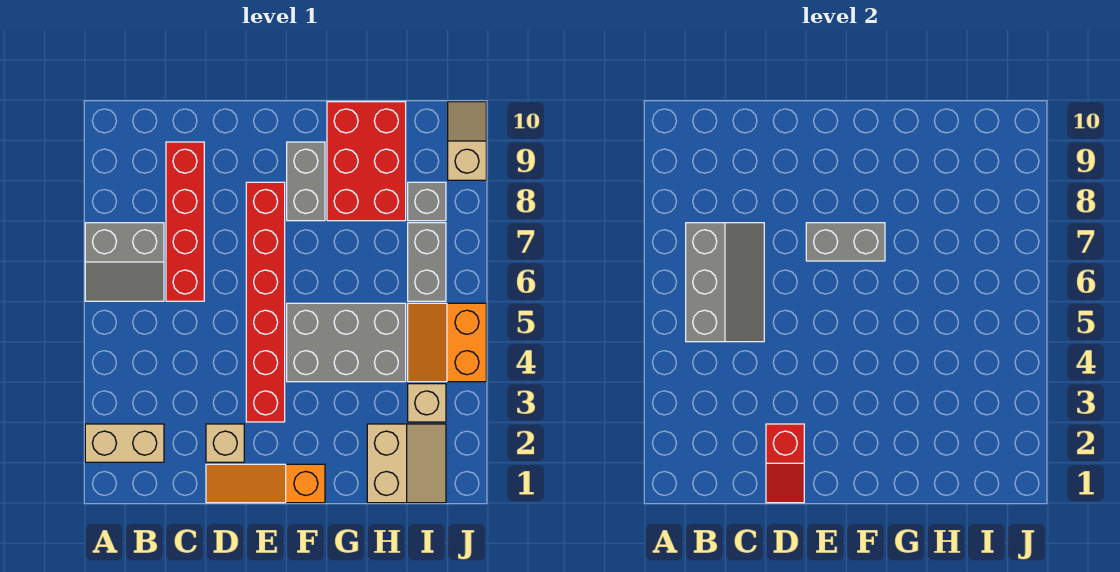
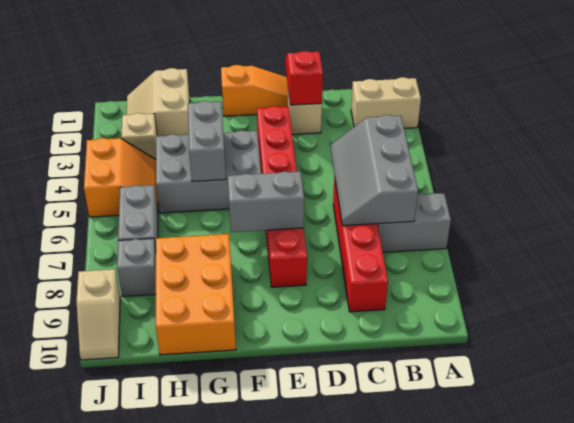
grey 1x2 brick [287,142,325,221] -> grey 1x2 brick moved to [188,101,226,181]
red 2x3 brick [327,102,406,221] -> orange 2x3 brick [156,234,236,355]

